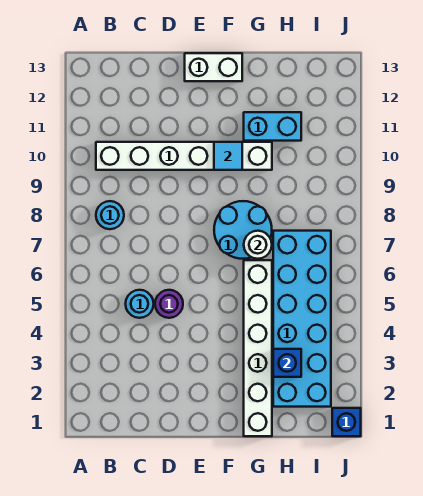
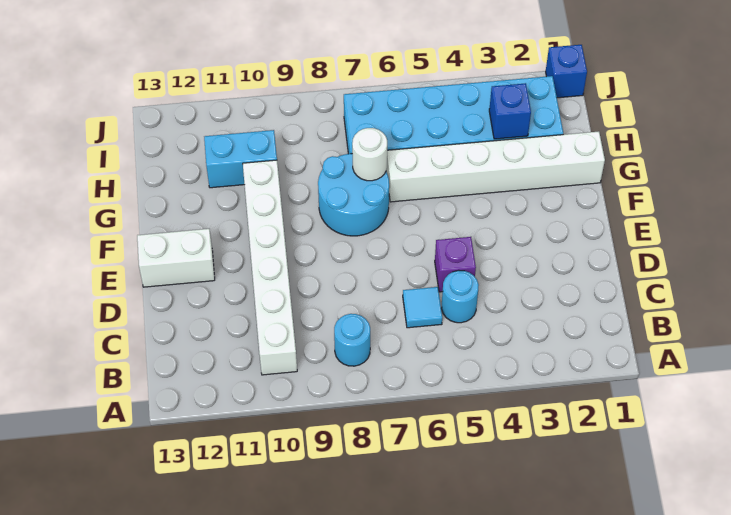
purple 1x1 round brick [155,290,183,318] -> purple 1x1 brick [435,237,476,292]
white 1x2 brick [185,53,242,81] -> white 1x2 brick turned to [137,229,215,287]
cyan 1x1 tile [214,142,242,170] -> cyan 1x1 tile moved to [403,287,442,328]
cyan 1x2 brick [244,112,301,141] -> cyan 1x2 brick turned to [204,130,277,188]

